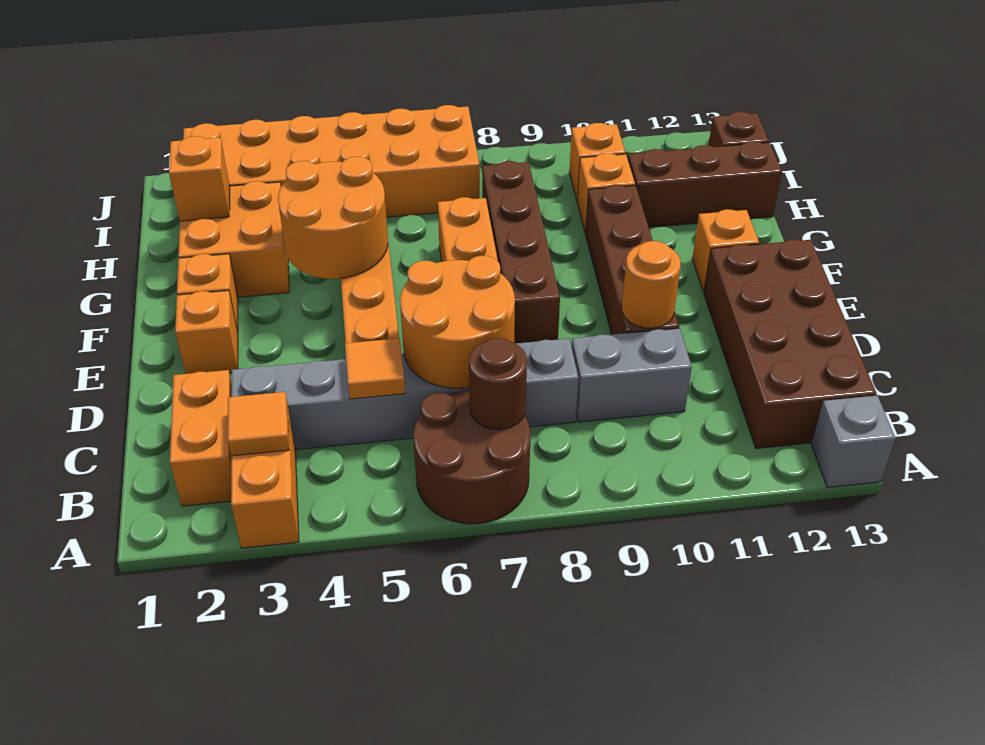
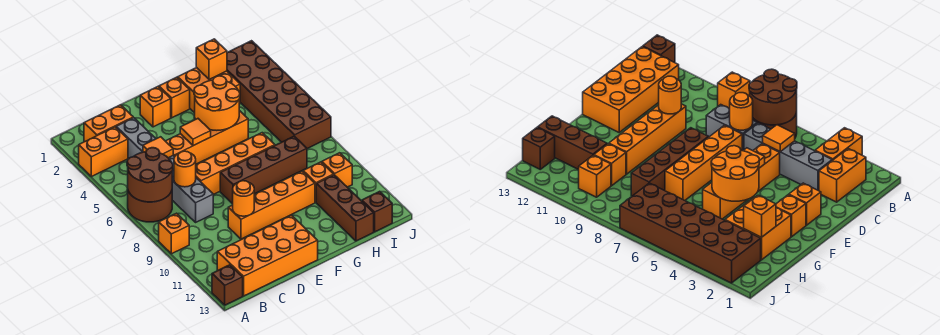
grey 1x1 brick [812,396,896,488] -> brown 1x1 brick [212,265,243,305]
orange 1x1 tile [228,392,289,456] -> orange 1x1 tile moved to [180,119,211,146]
brown 1x1 round brick [469,338,527,430] -> brown 2x2 round brick [127,148,173,202]
brown 2x4 brick [704,240,877,448] -> orange 2x4 brick [217,215,318,296]
orange 2x2 round brick [400,256,515,388] -> orange 1x1 round brick [174,151,196,187]
grey 1x2 brick [572,328,692,422] -> none
brown 1x4 brick [586,185,679,334] -> orange 1x4 brick [228,171,315,239]
orange 1x1 brick [692,209,759,292] -> orange 1x1 brick moved to [159,213,189,254]
orange 2x6 brick [183,105,480,217] -> brown 2x6 brick [227,41,331,149]

